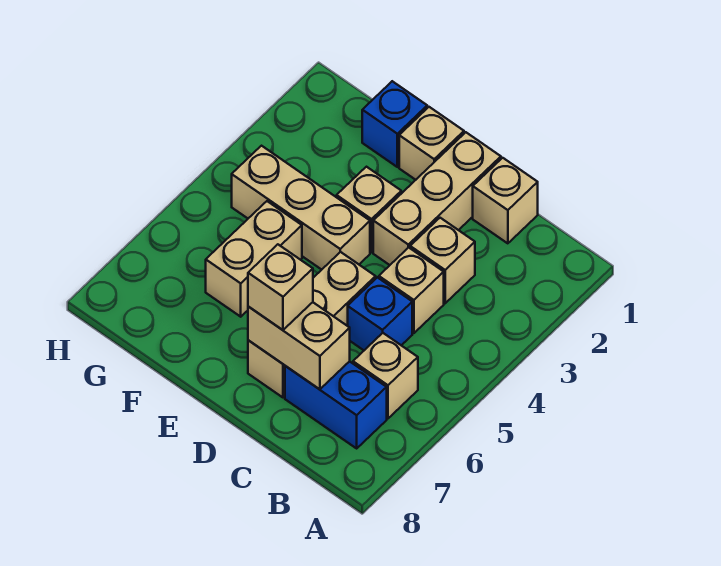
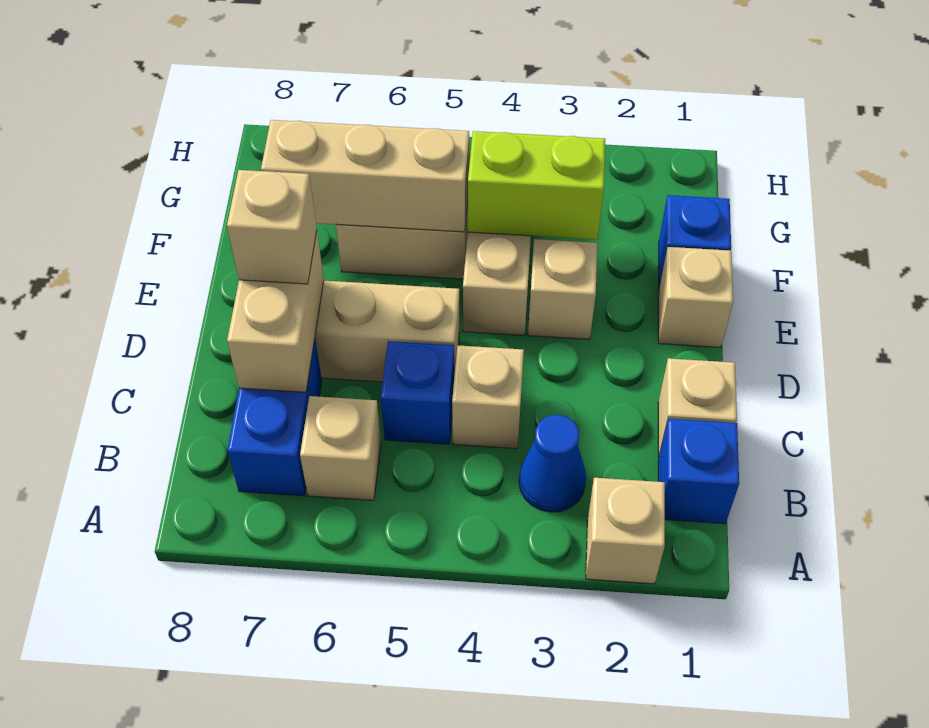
none -> blue 1x1 brick [658,419,739,524]
none -> blue 1x1 cone [519,415,586,512]
tan 1x1 brick [410,218,475,303] -> tan 1x1 brick moved to [586,478,665,584]
tan 1x3 brick [373,132,501,265] -> tan 1x3 brick moved to [261,120,469,232]
none -> lime 1x2 brick [468,131,605,240]

